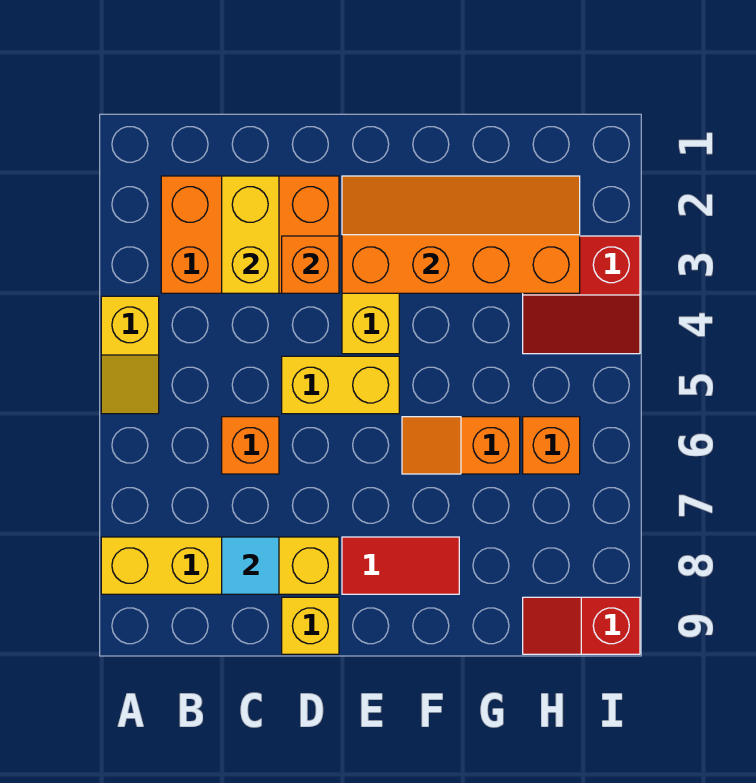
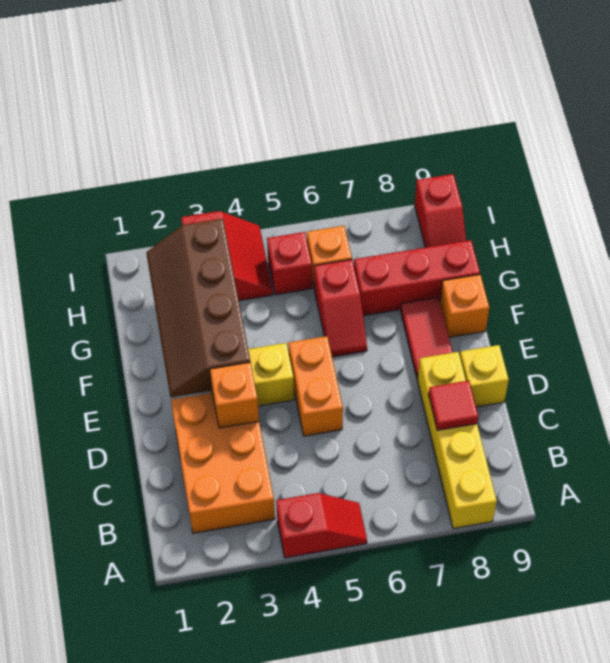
yellow 1x2 slope [101,296,159,414] -> red 1x2 slope [276,493,367,558]
yellow 1x2 brick [222,176,279,293] -> none
orange 1x1 brick [222,417,279,474] -> orange 1x1 brick moved to [440,275,489,337]
cyan 1x1 tile [222,537,279,594] -> red 1x1 tile [429,381,478,430]
yellow 1x2 brick [282,356,399,414] -> orange 1x2 brick [288,336,343,436]
orange 2x4 slope [342,176,580,293] -> brown 2x4 slope [146,219,250,397]
orange 1x2 slope [402,417,520,474] -> red 1x2 slope [314,260,367,357]
none -> red 1x3 brick [354,240,480,316]
none -> red 1x1 brick [267,232,312,295]

